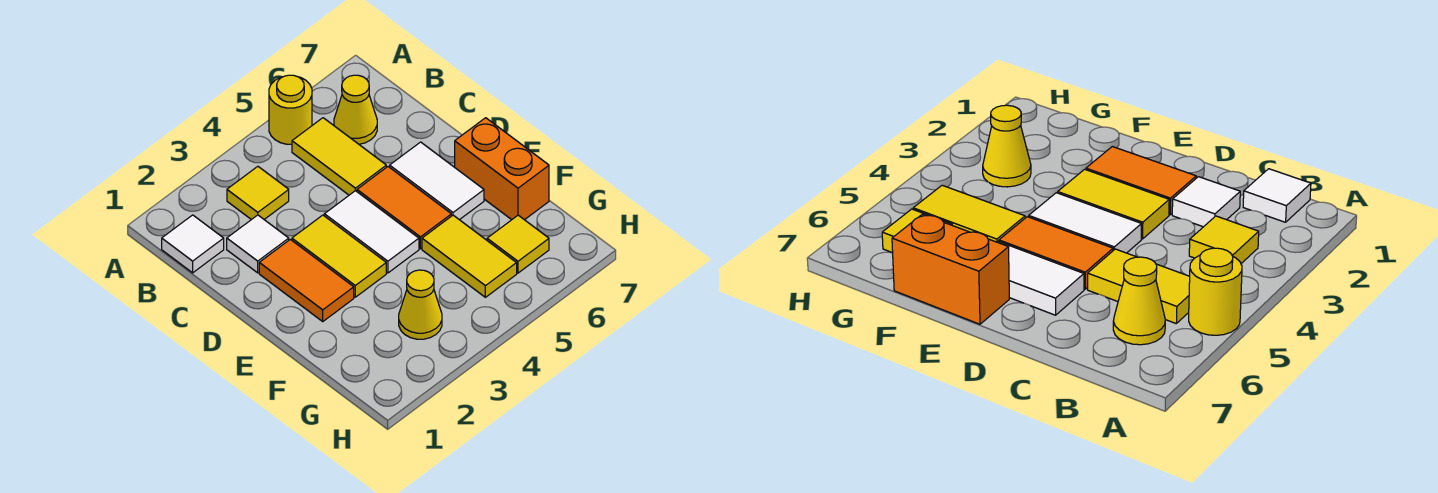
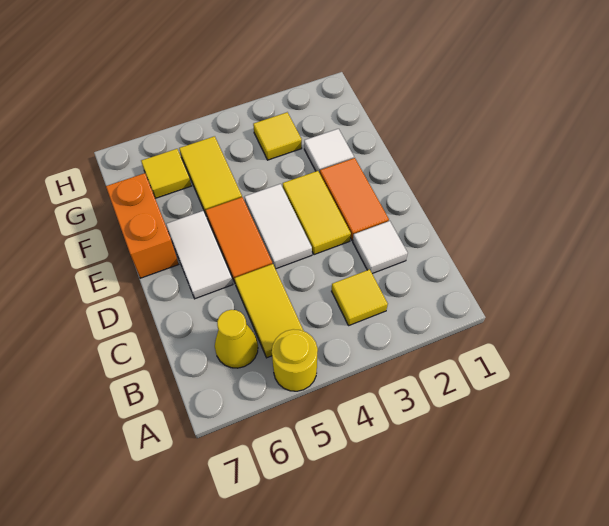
white 1x1 tile [162,215,224,273] -> white 1x1 tile moved to [304,129,354,173]
yellow 1x1 cone [399,270,442,339] -> yellow 1x1 tile [253,112,302,160]

